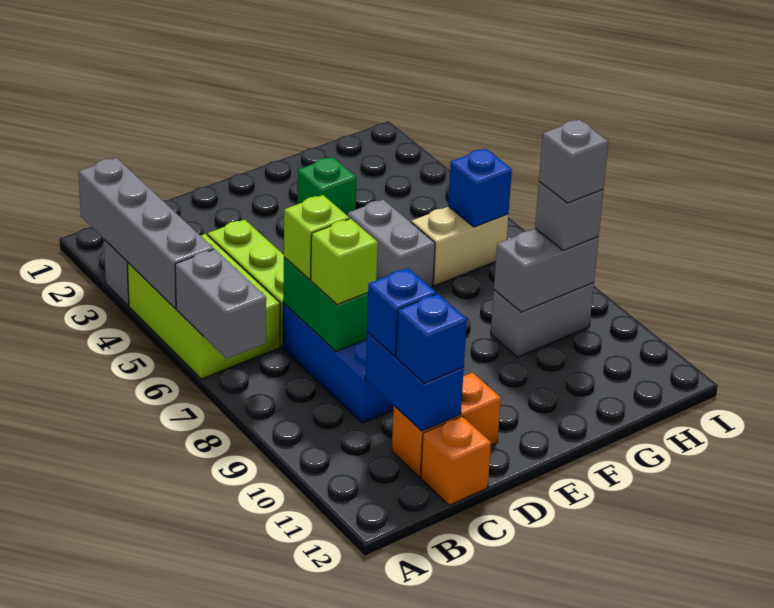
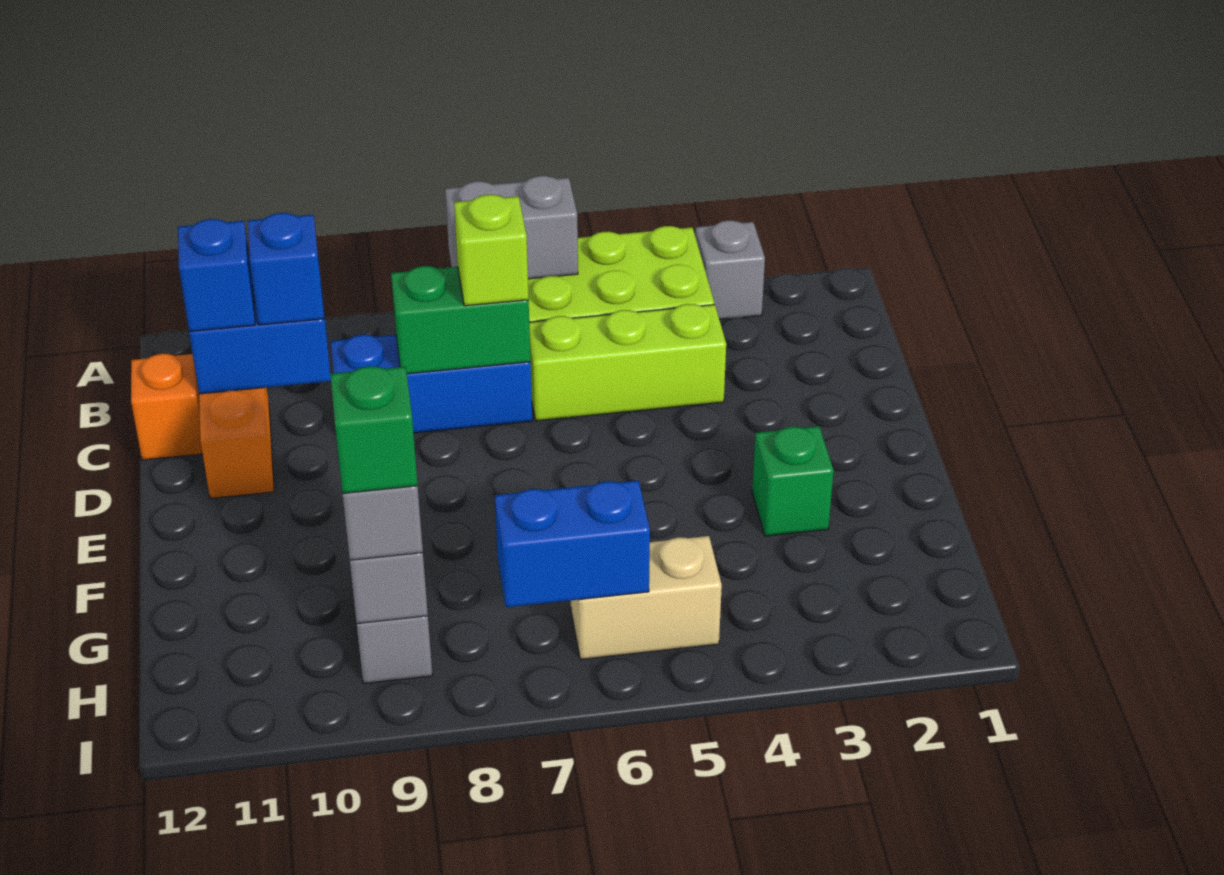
grey 1x4 brick [78,158,214,309] -> none
lime 1x1 brick [311,219,378,305] -> none
grey 1x2 brick [348,199,435,287] -> none
tan 1x2 brick [411,206,508,286] -> tan 1x2 brick turned to [571,536,722,660]
blue 1x1 brick [448,149,512,227] -> blue 1x2 brick [495,480,650,607]
grey 1x1 brick [539,120,608,203] -> green 1x1 brick [330,366,418,494]

